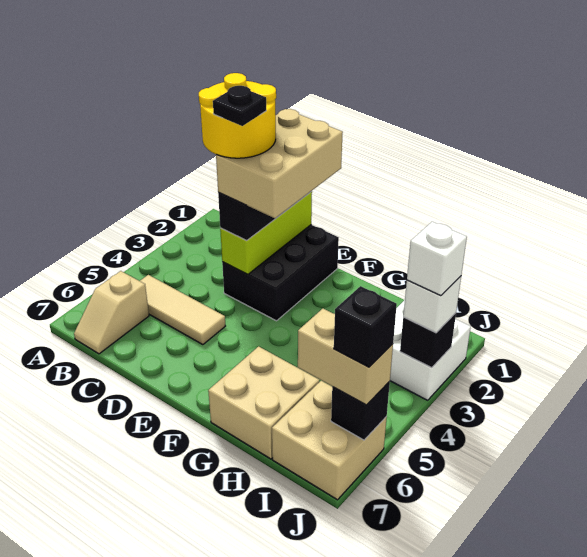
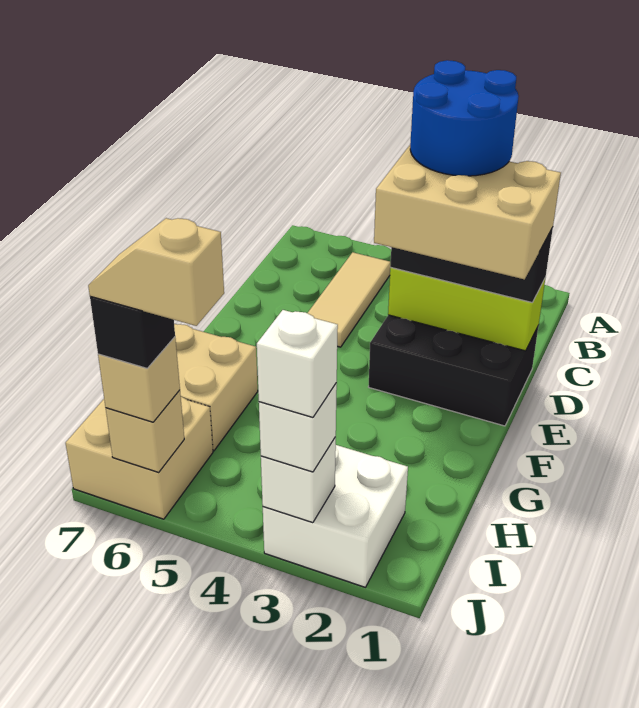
tan 1x2 slope [74,271,149,354] -> tan 1x2 slope moved to [88,218,224,326]
yellow 2x2 round brick [199,73,276,158] -> blue 2x2 round brick [410,60,519,176]
black 1x1 plate [213,86,266,126] -> none
tan 1x2 brick [298,309,393,405] -> tan 1x1 brick [98,337,180,422]
black 1x1 brick [400,313,456,368] -> white 1x1 brick [261,437,336,523]
black 1x1 brick [331,382,390,440] -> tan 1x1 brick [106,390,184,472]

